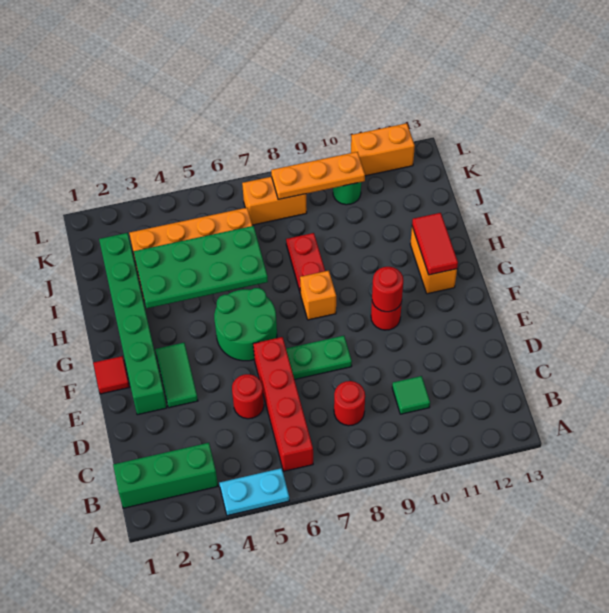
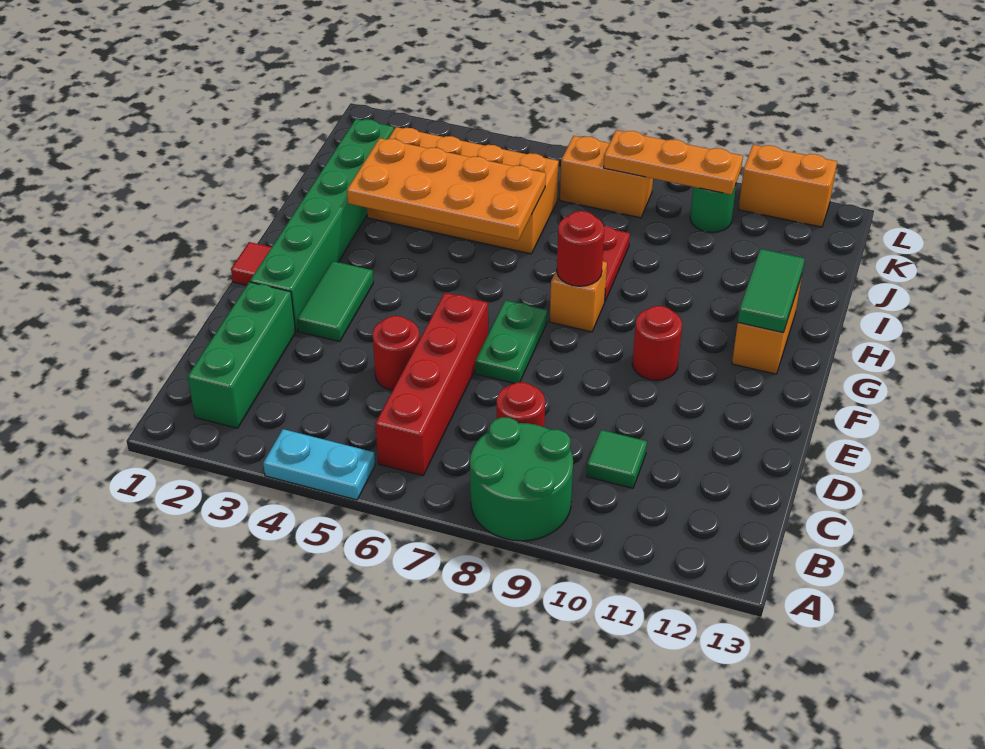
green 1x3 brick [113,443,218,508] -> green 1x3 brick turned to [188,282,296,428]
green 1x2 plate [286,336,352,380] -> green 1x2 plate turned to [475,300,547,383]
green 2x2 round brick [214,288,277,361] -> green 2x2 round brick moved to [470,417,573,541]
red 1x1 round brick [372,267,403,312] -> red 1x1 round brick moved to [557,211,604,286]
red 1x2 tile [412,213,458,275] -> green 1x2 tile [738,249,805,333]
green 2x4 plate [134,226,268,308] -> orange 2x4 plate [347,138,546,241]

